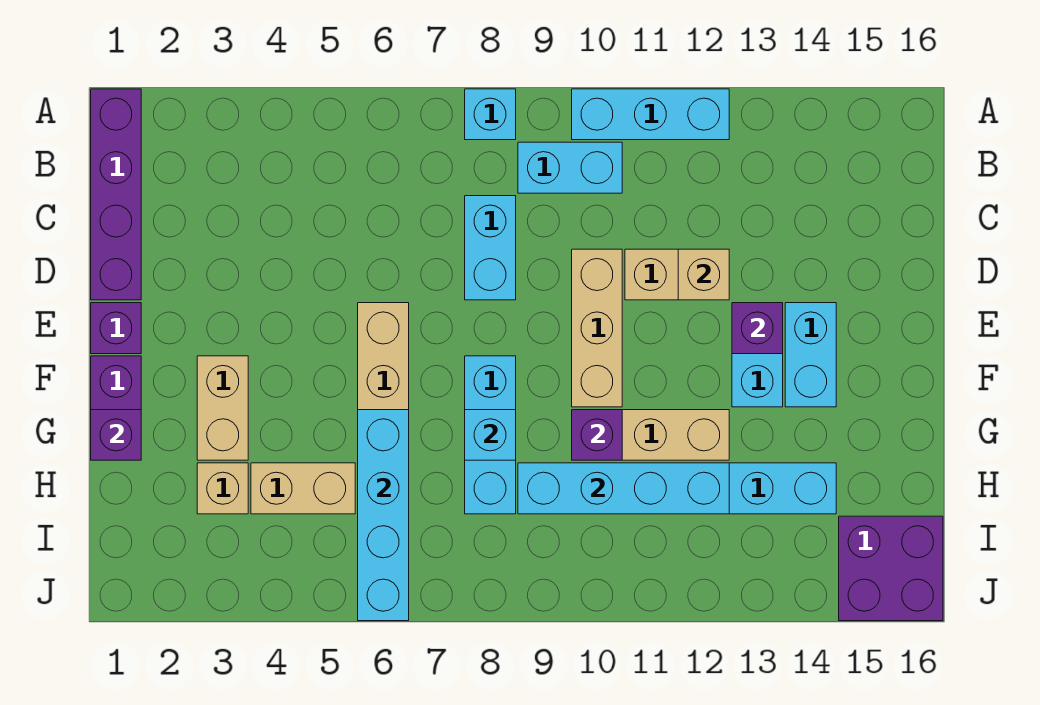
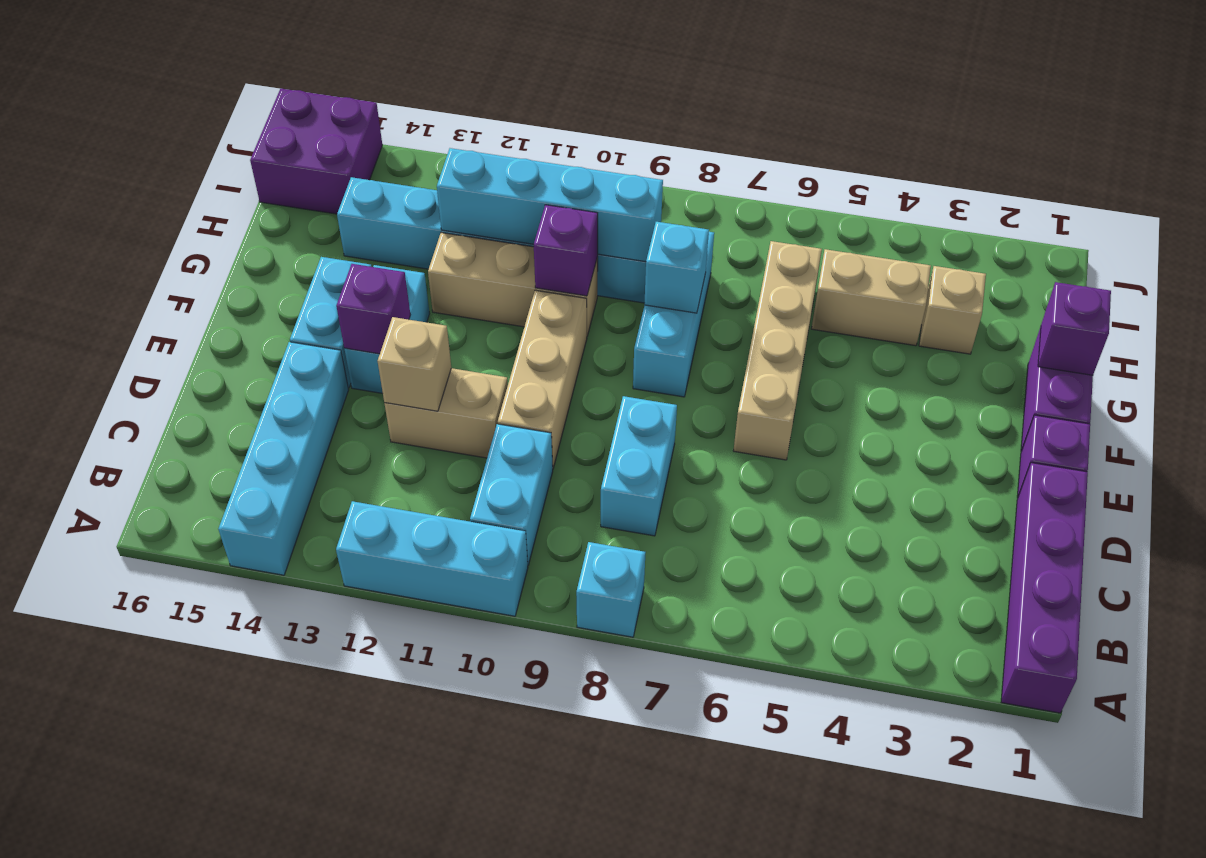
cyan 1x2 brick [518,142,622,193] -> cyan 1x2 brick turned to [470,424,553,565]
tan 1x2 brick [197,356,248,460] -> none
cyan 1x4 brick [358,410,409,621] -> cyan 1x4 brick moved to [218,342,348,575]

